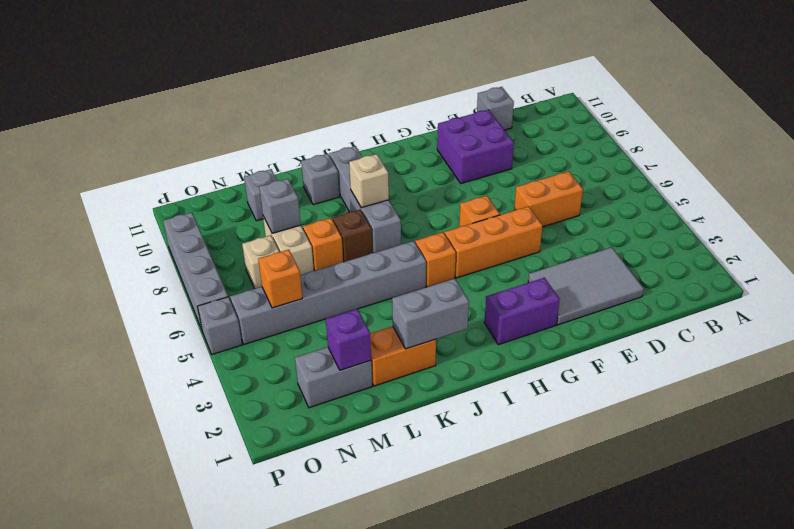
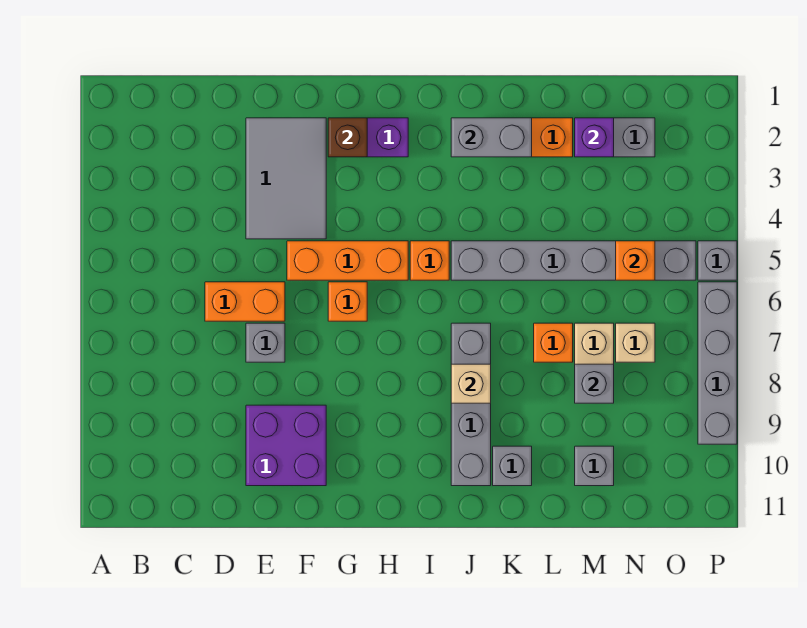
grey 2x3 tile [528,247,644,325] -> grey 2x3 tile turned to [246,118,326,239]
grey 1x1 brick [477,87,514,130] -> grey 1x1 brick moved to [246,323,285,362]
brown 1x1 brick [333,210,372,262] -> brown 1x1 brick moved to [328,118,367,157]

